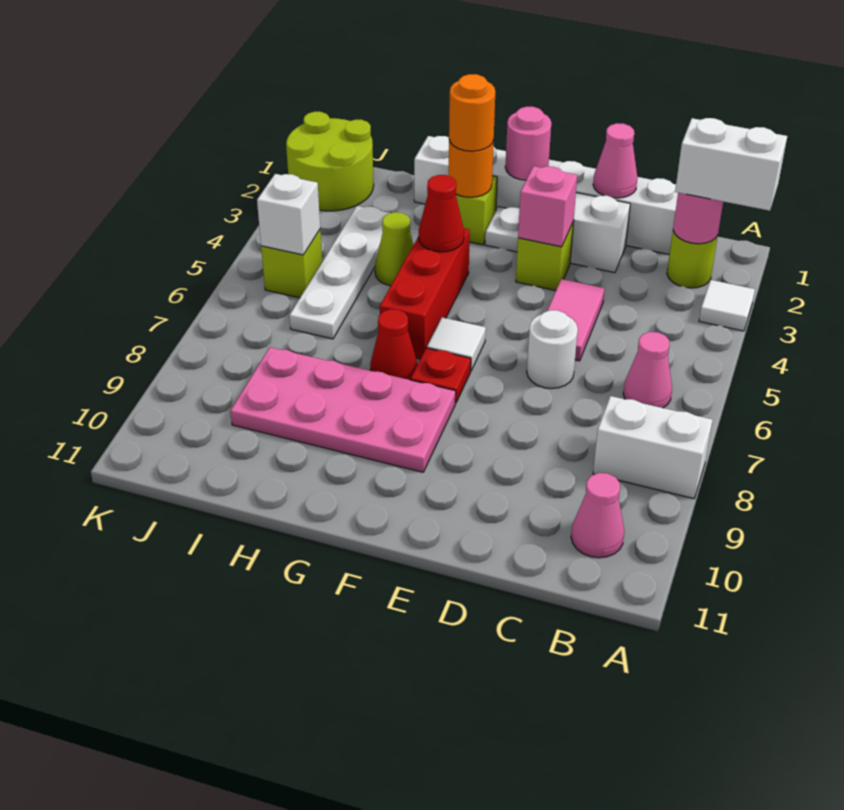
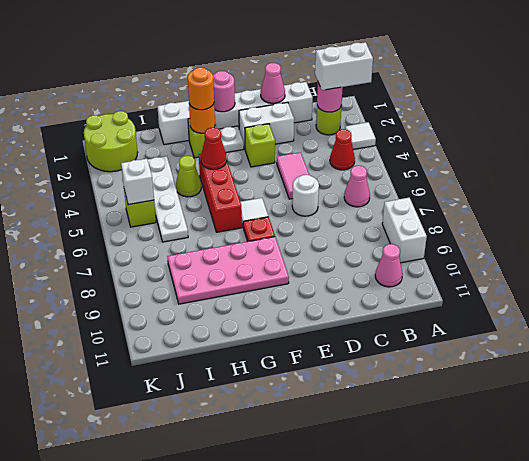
white 1x2 brick [593,396,713,499] -> white 1x2 brick turned to [382,198,427,263]
pink 1x1 brick [518,166,577,247] -> none
red 1x1 cone [370,309,417,380] -> red 1x1 cone moved to [330,129,355,170]

